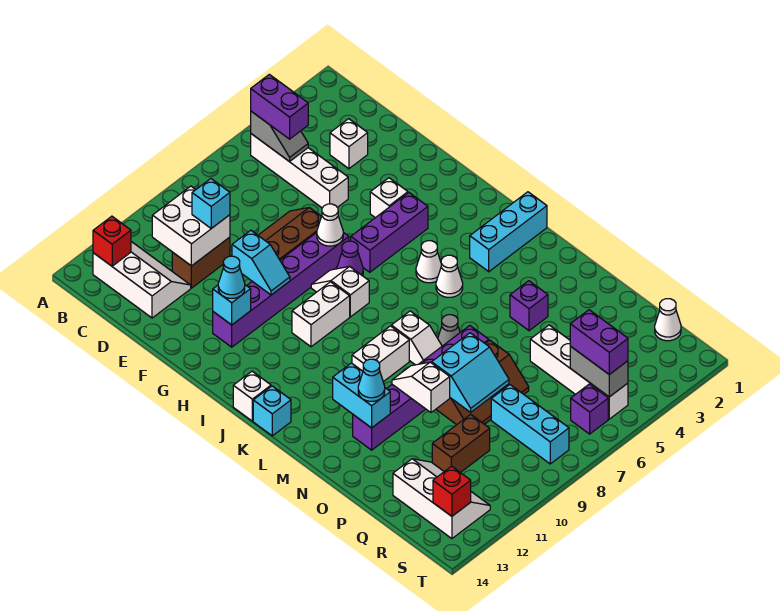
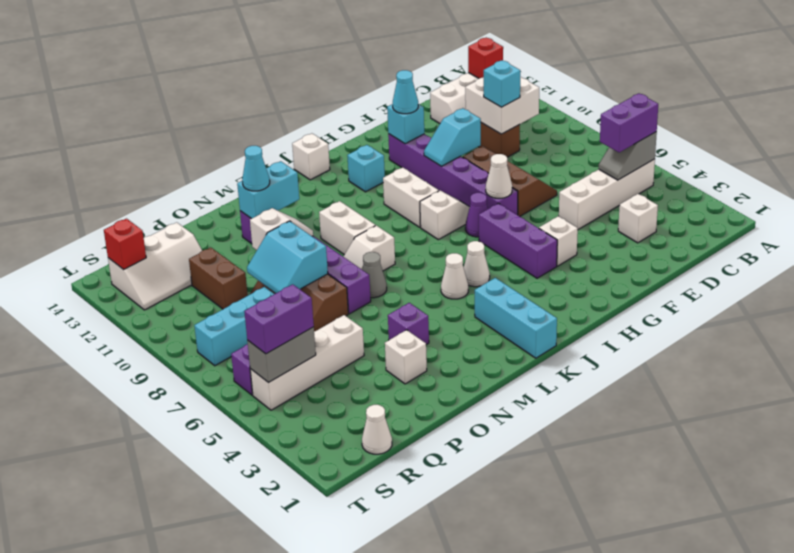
cyan 1x1 brick [253,386,291,436] -> cyan 1x1 brick moved to [347,145,385,192]
none -> white 1x1 brick [385,330,427,384]

